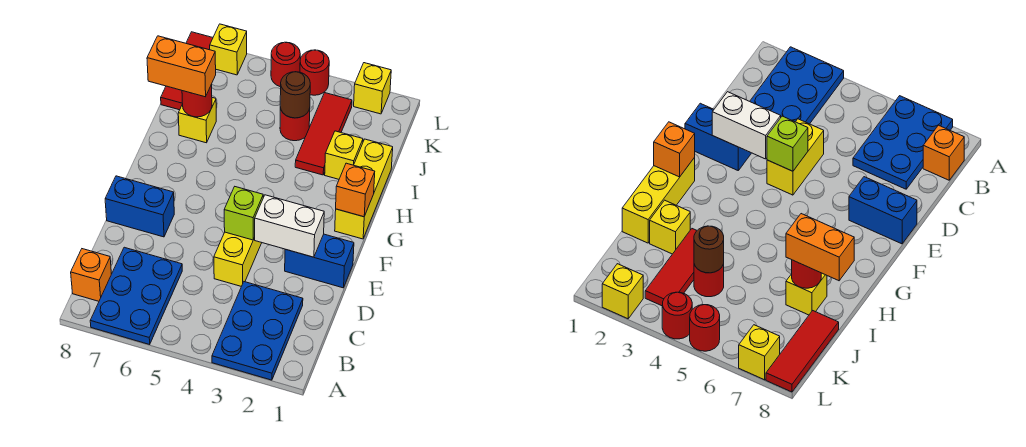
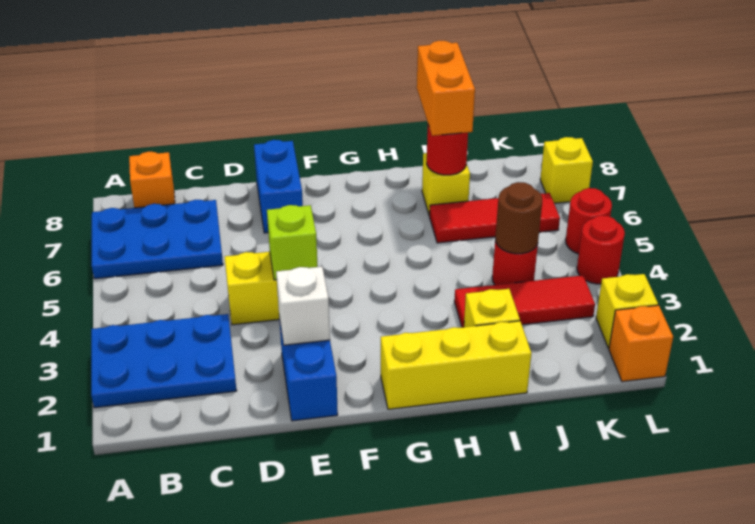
white 1x2 brick [255,195,324,257] -> white 1x1 brick [276,266,330,345]
orange 1x1 brick [336,163,375,217] -> orange 1x1 brick moved to [609,305,673,382]
red 1x3 tile [161,32,213,110] -> red 1x3 tile moved to [430,193,560,243]

